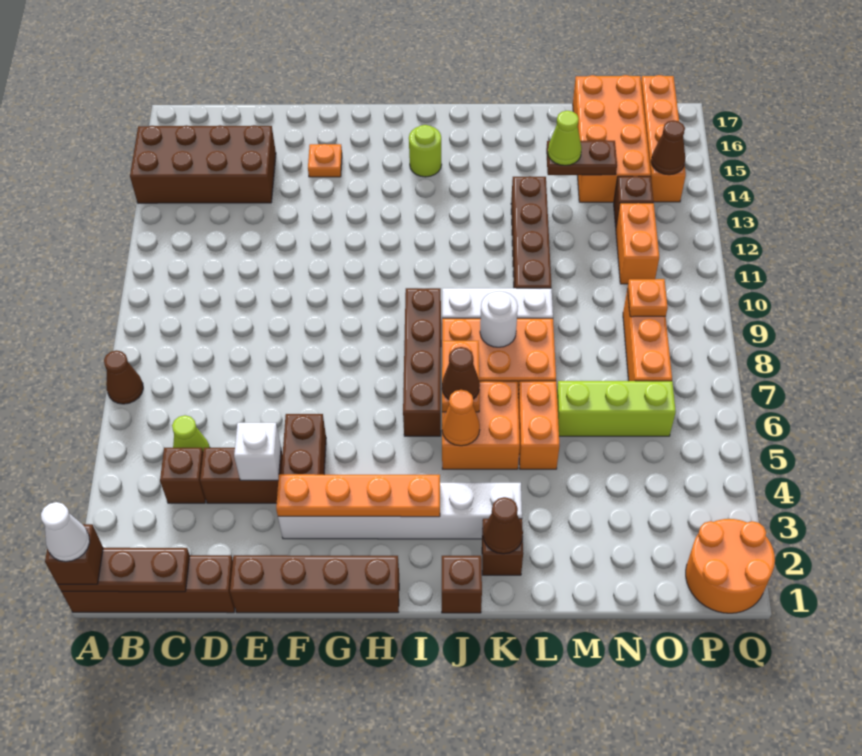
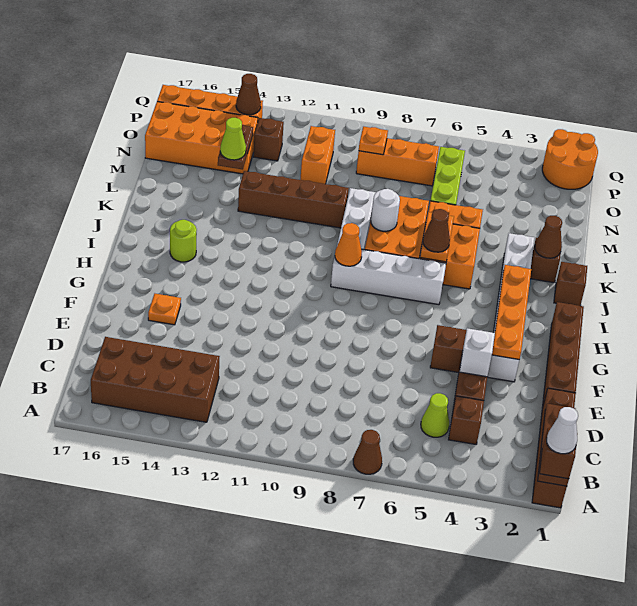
brown 2x4 brick [130,125,276,203] -> brown 2x4 brick turned to [91,337,220,422]
brown 1x4 brick [403,288,441,436] -> white 1x4 brick [331,249,446,305]
orange 1x1 cone [442,390,480,446] -> orange 1x1 cone moved to [335,223,362,266]
orange 1x2 plate [442,341,480,412] -> orange 1x2 plate turned to [420,212,454,262]
orange 1x2 brick [616,203,659,284] -> orange 1x2 brick turned to [300,126,335,184]

